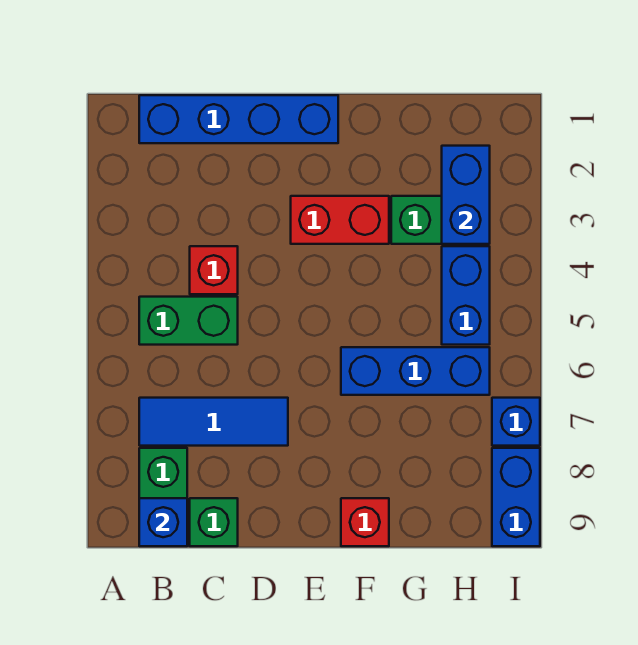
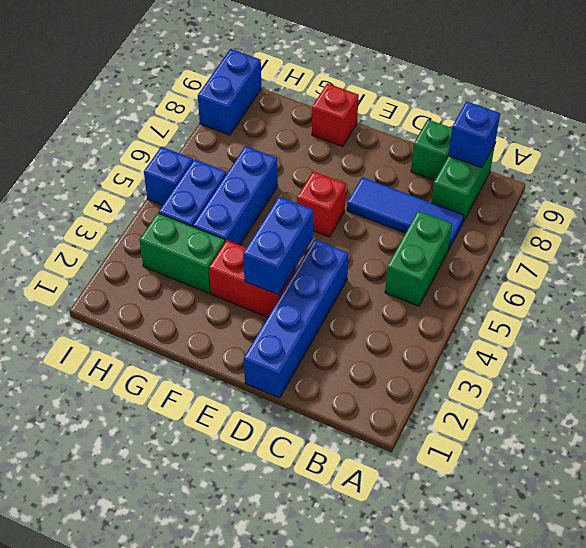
blue 1x4 brick [139,95,338,143] -> blue 1x4 brick turned to [244,240,349,398]
green 1x2 brick [139,297,238,345] -> green 1x2 brick turned to [385,211,452,306]
red 1x1 brick [190,246,238,294] -> red 1x1 brick moved to [297,171,346,237]
blue 1x3 brick [341,347,490,395] -> blue 1x3 brick turned to [193,146,278,245]
blue 1x2 brick [442,146,490,244] -> blue 1x2 brick moved to [243,197,313,295]
blue 1x1 brick [492,398,540,446] -> blue 1x1 brick moved to [144,147,193,205]

